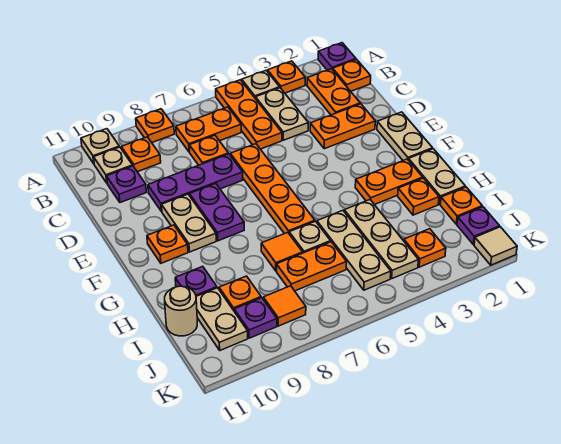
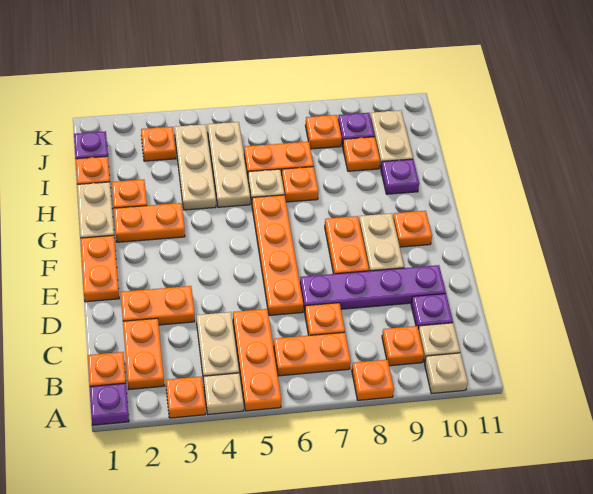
purple 1x3 plate [148,154,243,212] -> purple 1x4 plate [300,265,446,312]
tan 1x2 plate [377,112,433,160] -> orange 1x2 plate [80,235,119,302]
purple 1x2 plate [190,184,244,241] -> orange 1x2 plate [325,216,369,274]
orange 1x1 tile [261,232,303,271] -> orange 1x1 plate [282,167,318,202]
tan 1x1 round brick [165,286,197,336] -> none
orange 1x1 tile [263,286,306,326] -> orange 1x1 plate [305,115,342,149]
tan 1x1 tile [474,227,517,265] -> none

